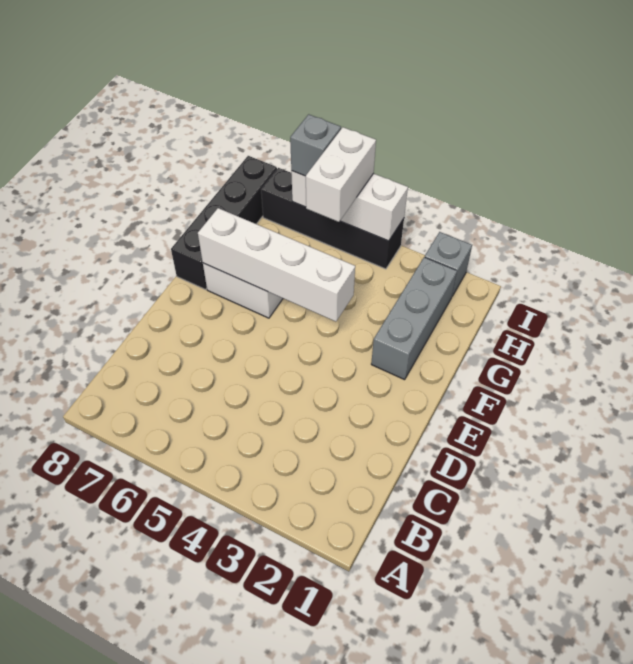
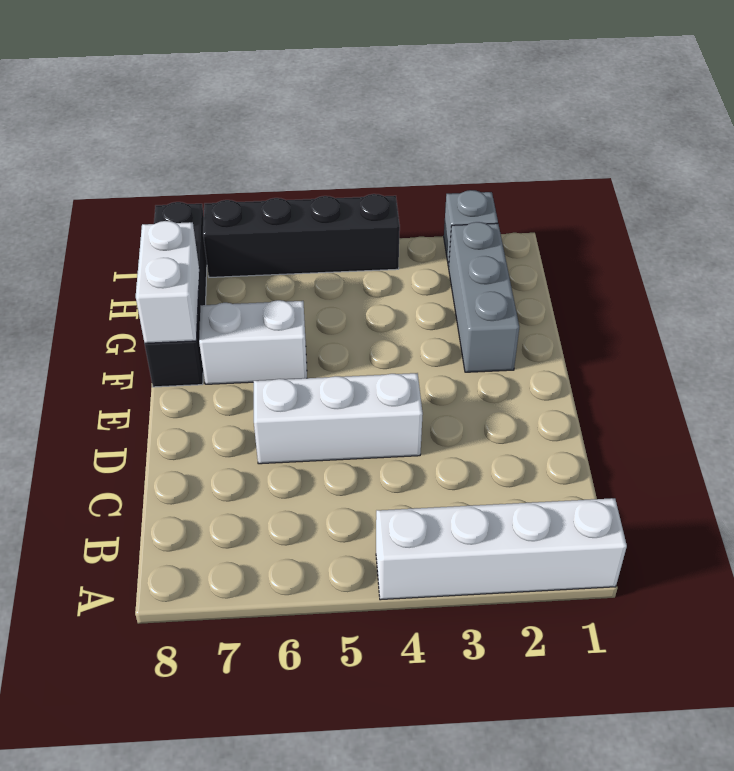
white 1x4 brick [198,208,355,322] -> white 1x4 brick moved to [376,498,627,600]
white 1x2 brick [306,127,376,222] -> white 1x2 brick moved to [136,221,199,343]
white 1x3 brick [291,171,408,241] -> white 1x3 brick moved to [253,373,423,464]
grey 1x1 brick [290,114,341,176] -> none

